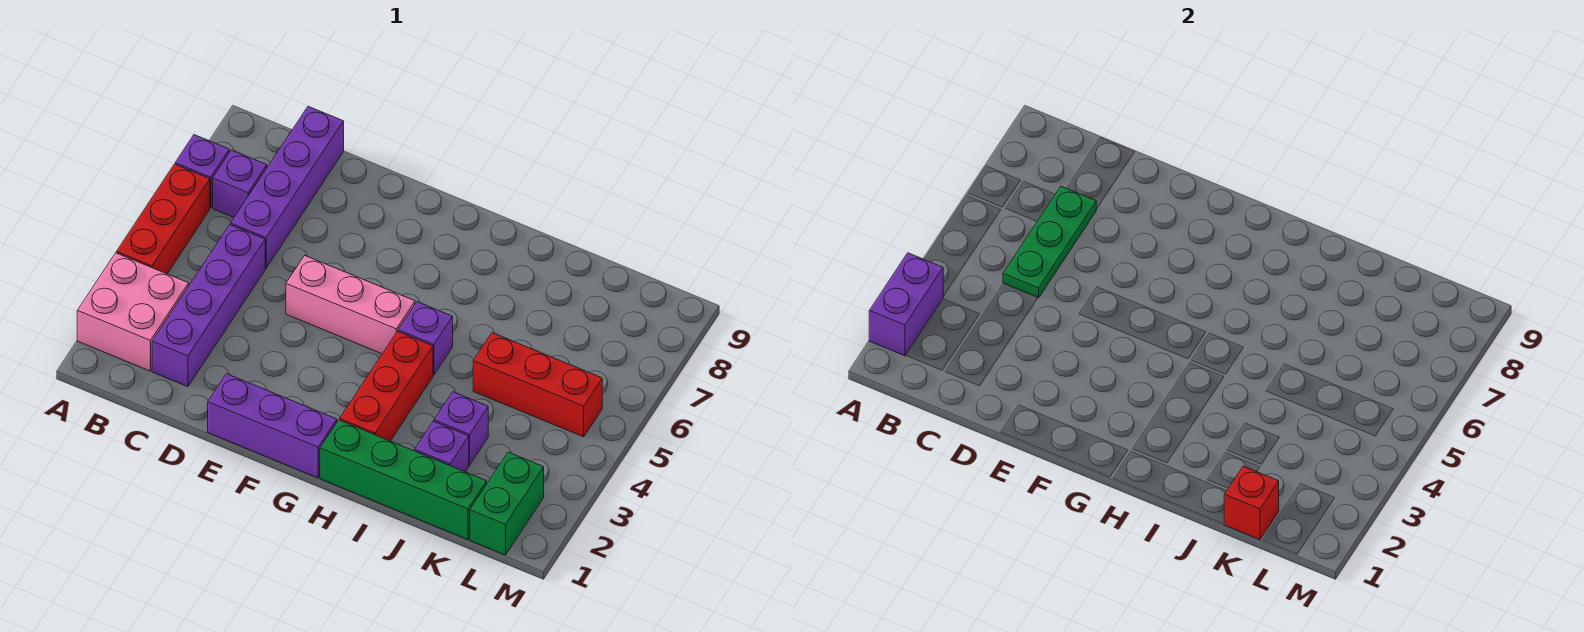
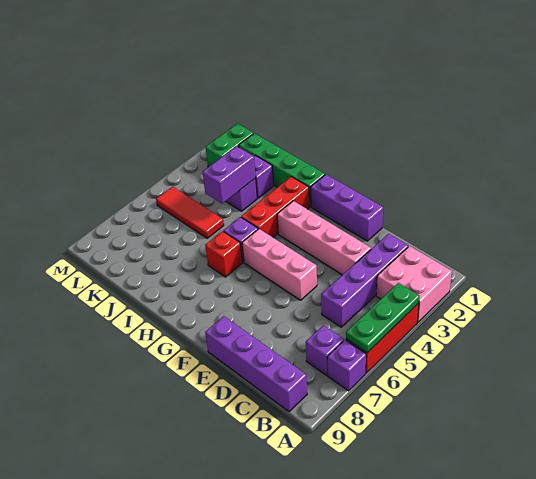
purple 1x2 brick [869,253,943,356] -> purple 1x2 brick moved to [203,146,256,204]
green 1x3 plate [1003,186,1096,298] -> green 1x3 plate moved to [346,283,420,353]
purple 1x4 brick [231,106,344,268] -> purple 1x4 brick turned to [205,316,307,411]
none -> pink 1x4 brick [277,201,371,275]
red 1x3 brick [473,333,602,437] -> red 1x3 tile [156,187,224,238]
red 1x1 brick [1224,466,1279,540] -> red 1x1 brick moved to [205,231,242,277]

